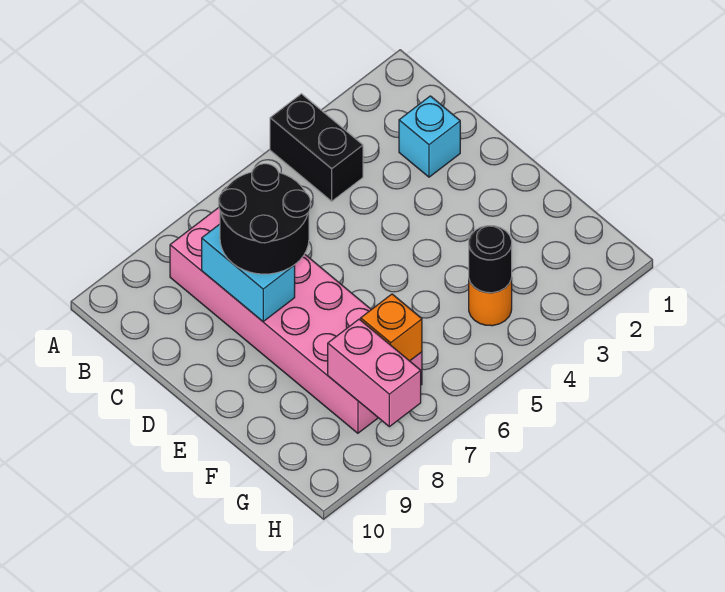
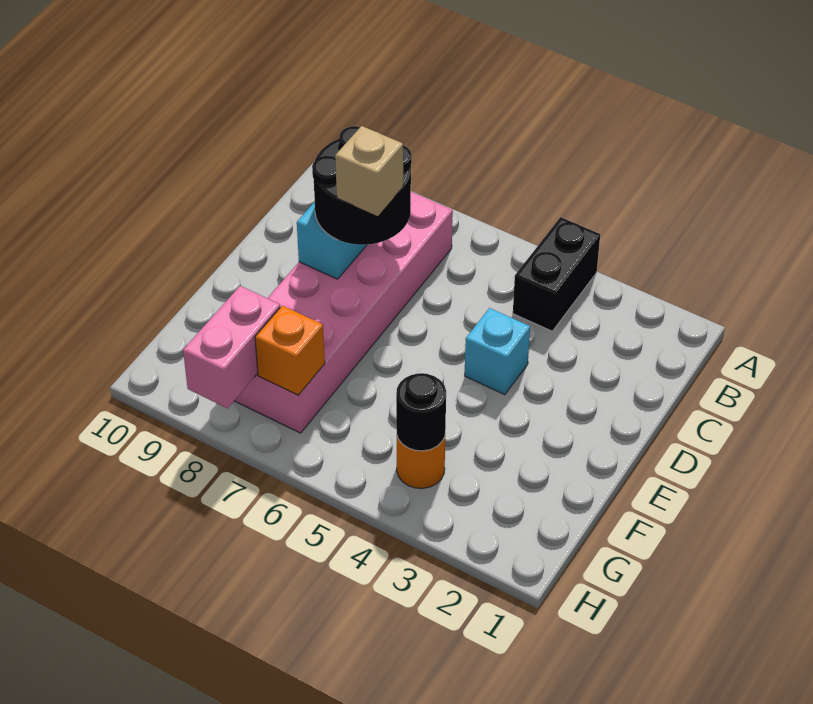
cyan 1x1 brick [399,96,460,177] -> cyan 1x1 brick moved to [465,308,530,395]
none -> tan 1x1 brick [335,126,403,216]

